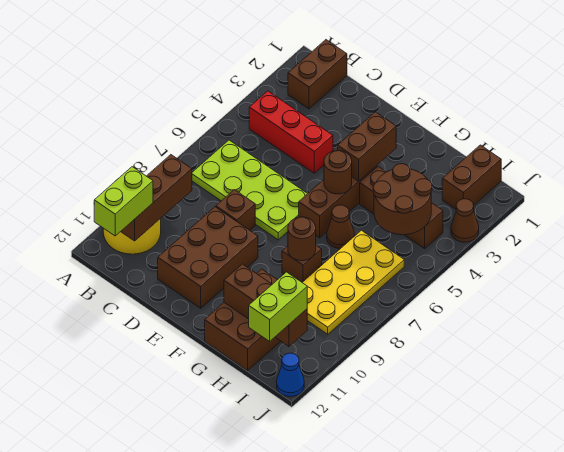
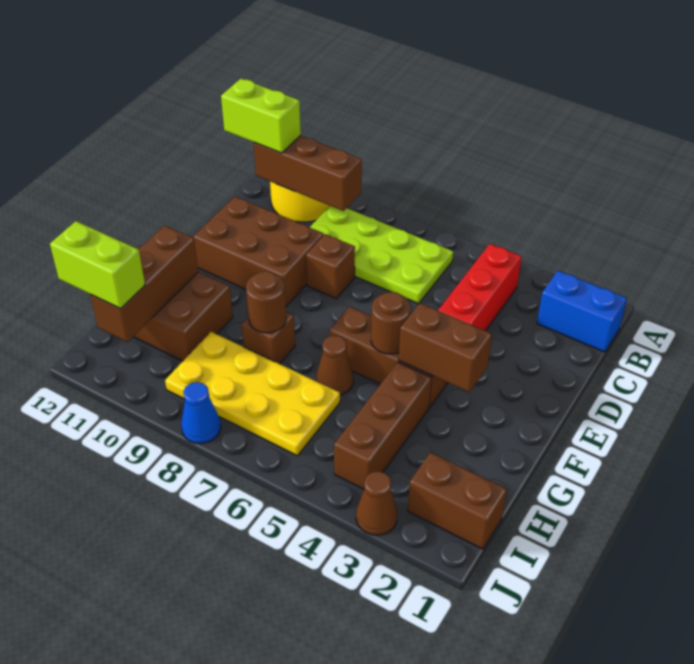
brown 1x2 brick [288,40,347,109] -> blue 1x2 brick [537,271,627,352]
lime 2x4 plate [192,140,308,240] -> lime 2x4 plate turned to [310,206,453,304]
brown 2x2 round brick [373,164,432,235] -> none
blue 1x1 cone [277,353,304,397] -> blue 1x1 cone moved to [181,382,221,444]

